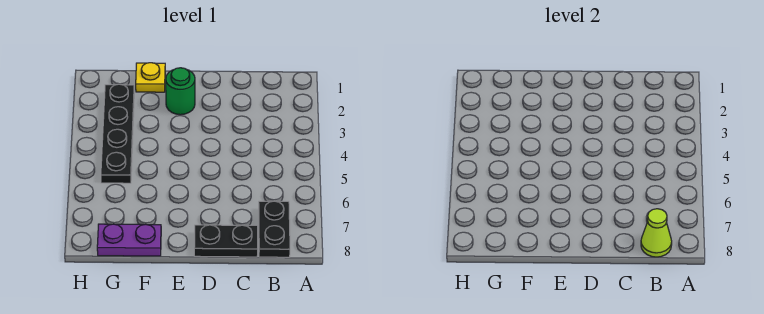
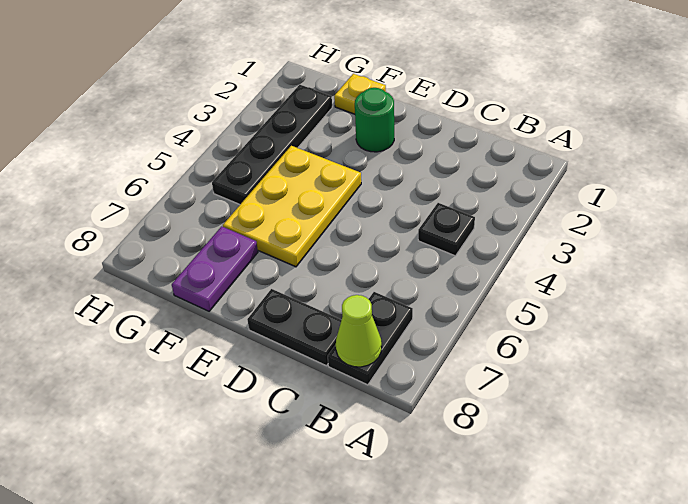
none -> black 1x1 plate [418,203,475,256]
none -> yellow 2x3 plate [223,146,361,267]
purple 1x2 plate [97,224,161,256] -> purple 1x2 plate turned to [172,226,258,311]

